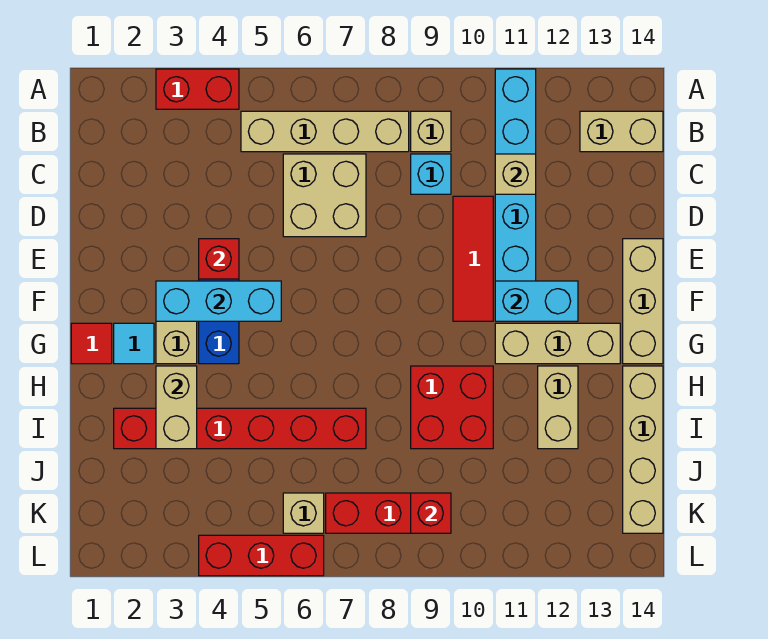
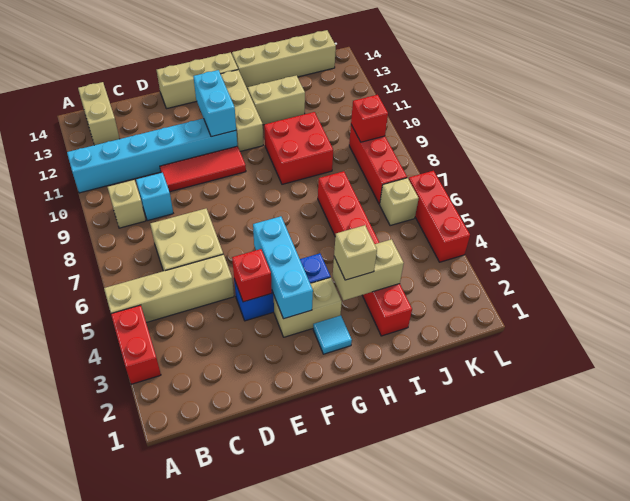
tan 1x4 brick [241,111,409,152] -> tan 1x4 brick turned to [104,254,234,323]
tan 1x1 brick [495,154,536,194] -> tan 1x1 brick moved to [334,225,377,280]
red 1x1 tile [71,323,112,364] -> none

